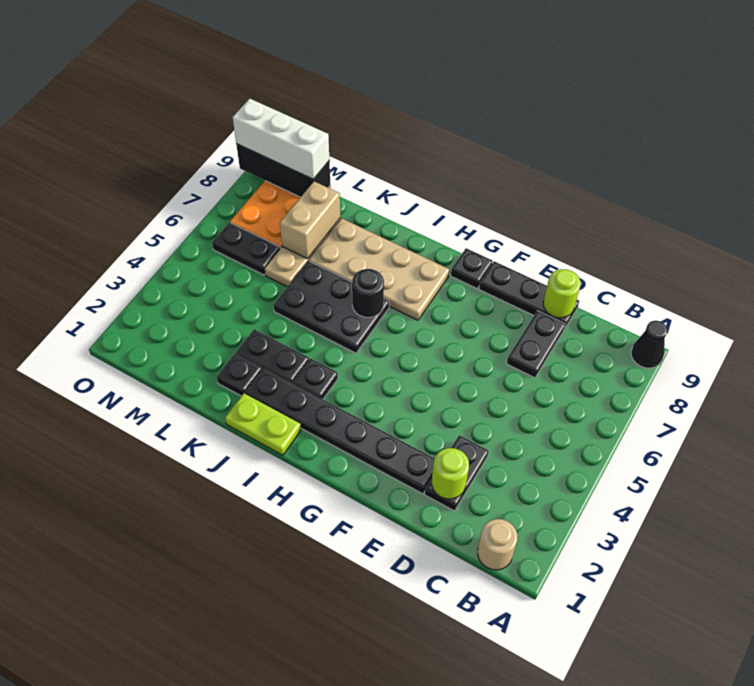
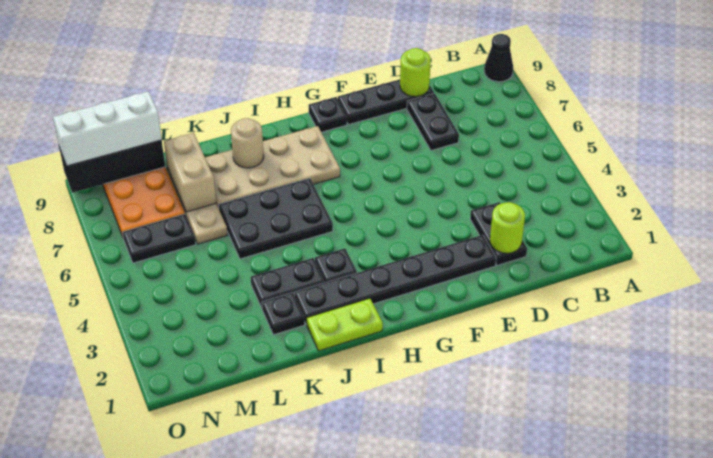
tan 1x1 round brick [478,519,517,570] -> tan 1x1 round brick moved to [231,118,264,168]
black 1x1 round brick [352,269,384,318] -> none

